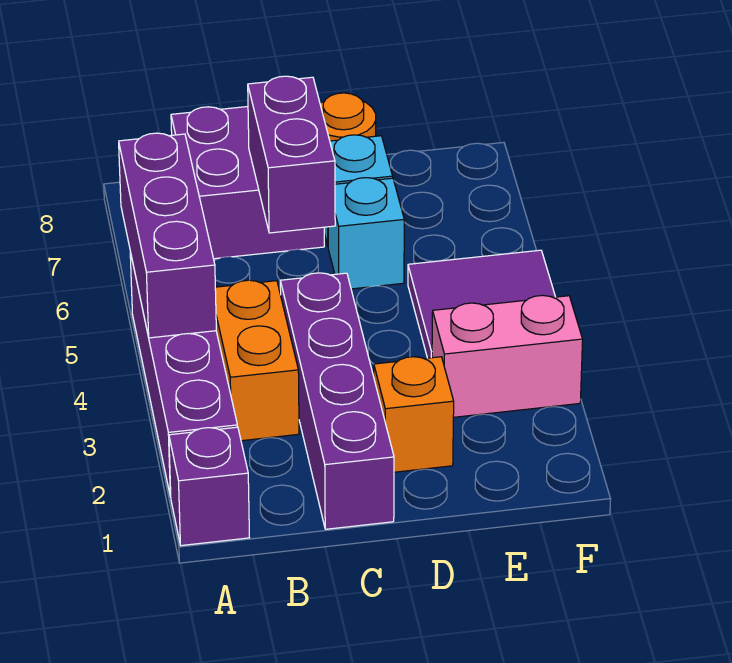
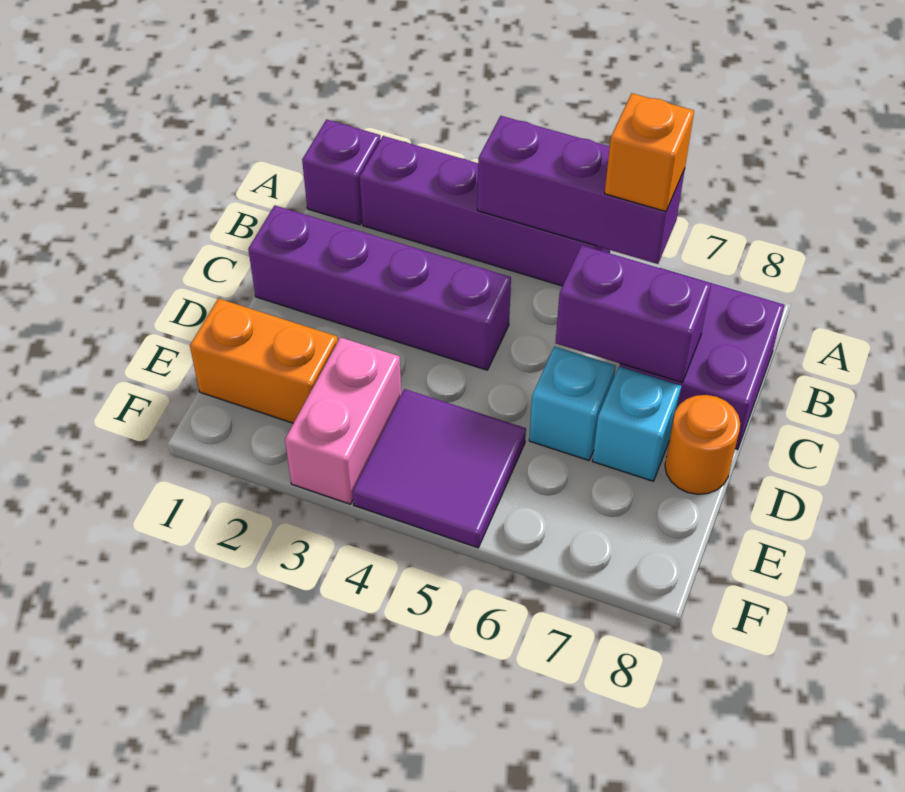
orange 1x2 brick [215,280,299,441] -> orange 1x2 brick moved to [190,298,338,423]
orange 1x1 brick [374,357,454,472] -> orange 1x1 brick moved to [605,93,694,212]

